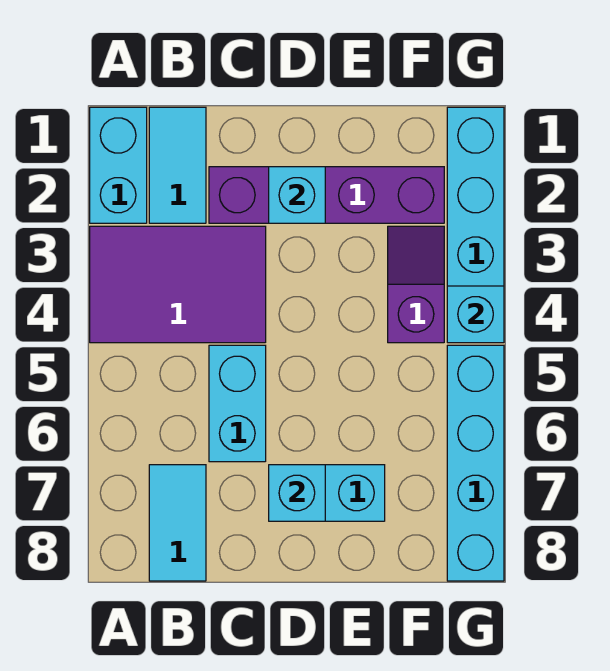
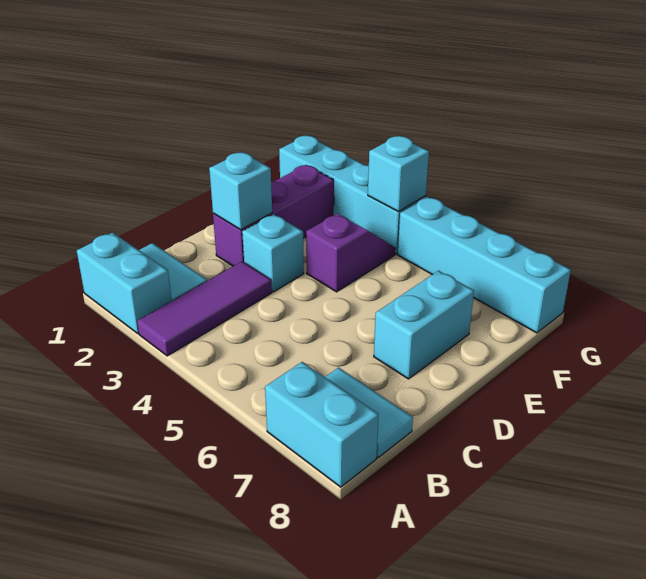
purple 2x3 tile [90,226,266,343] -> purple 1x3 tile [137,261,272,356]
purple 1x4 brick [209,167,444,223] -> purple 1x3 brick [213,165,334,266]
cyan 1x2 brick [209,345,266,462] -> cyan 1x2 brick moved to [265,362,379,487]
cyan 1x1 brick [269,465,325,521] -> cyan 1x1 brick moved to [242,214,304,292]
purple 1x2 slope [388,226,444,343] -> purple 1x2 slope turned to [306,214,395,292]

